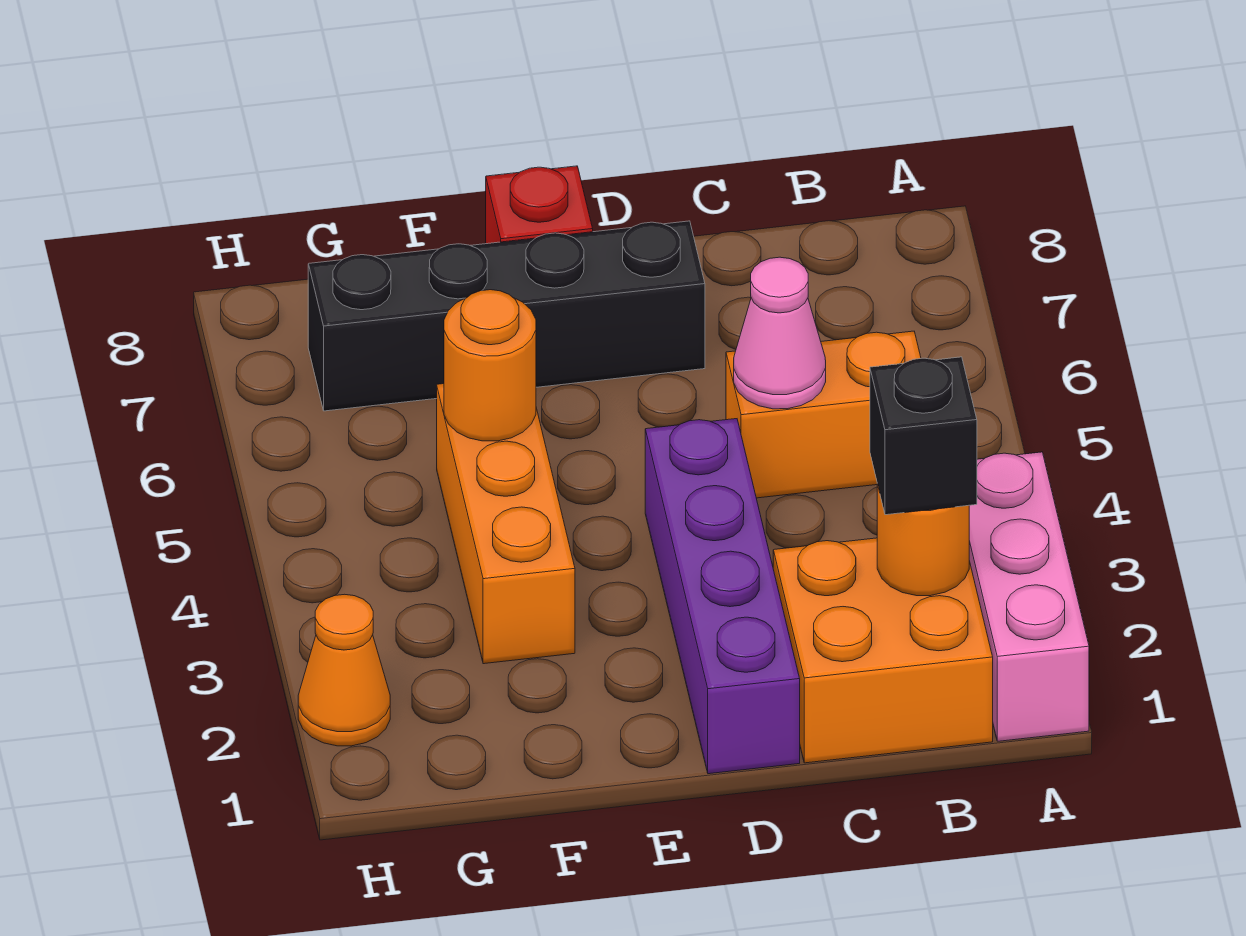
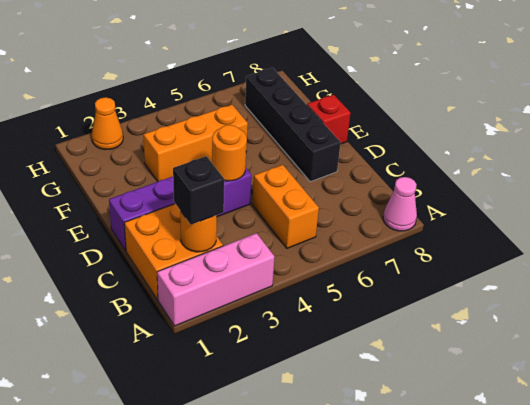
pink 1x1 cone [734,257,826,409] -> pink 1x1 cone moved to [383,177,417,231]
orange 1x1 round brick [444,290,536,441] -> orange 1x1 round brick moved to [212,125,247,181]

